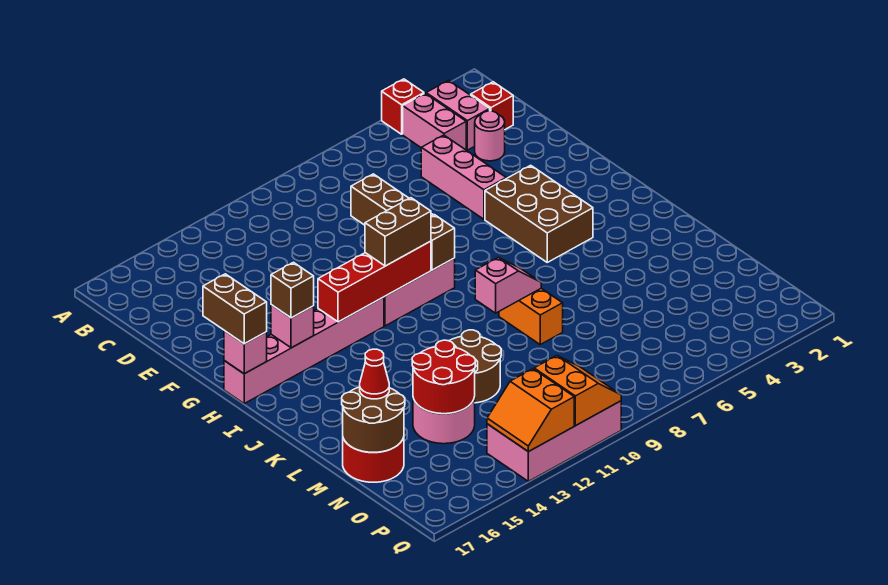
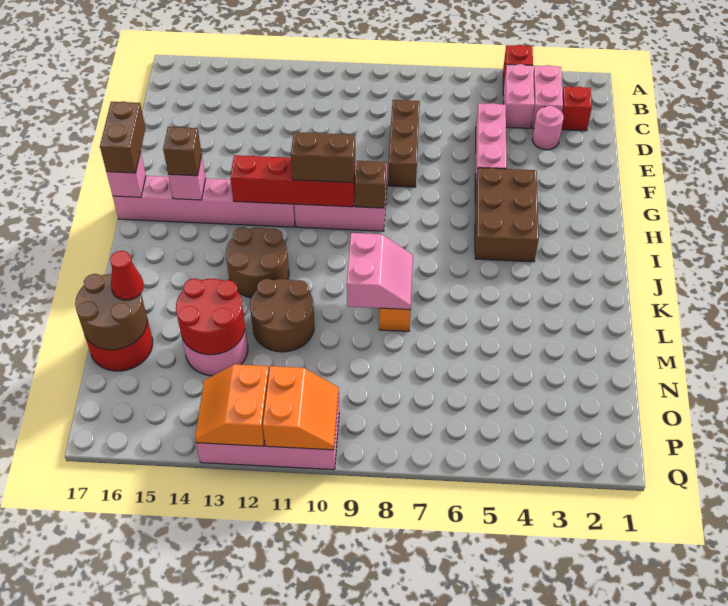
none -> brown 2x2 round brick [226,227,289,298]
pink 1x2 slope [475,257,541,313] -> pink 2x2 slope [347,233,413,310]

